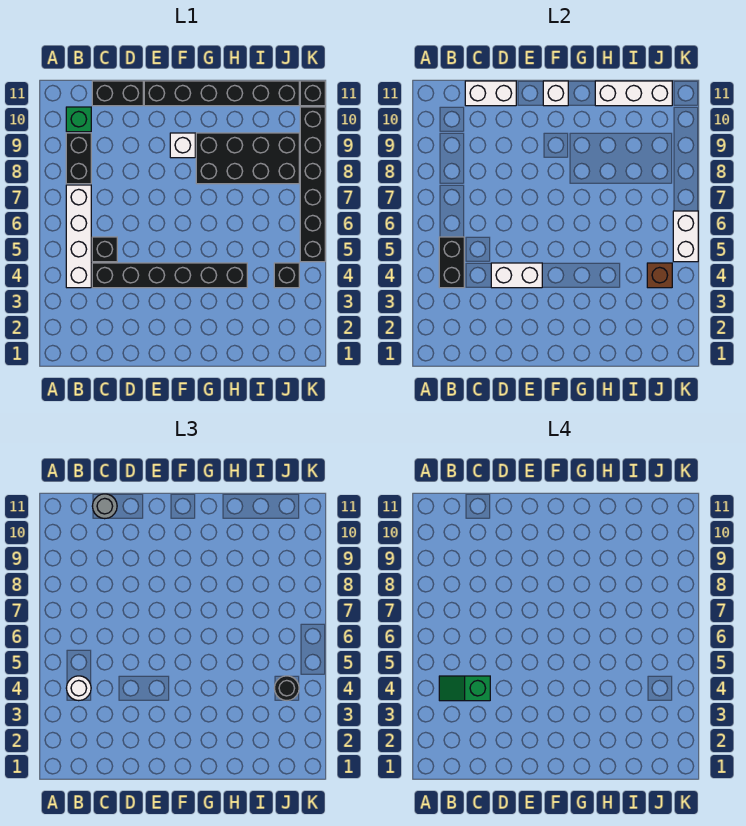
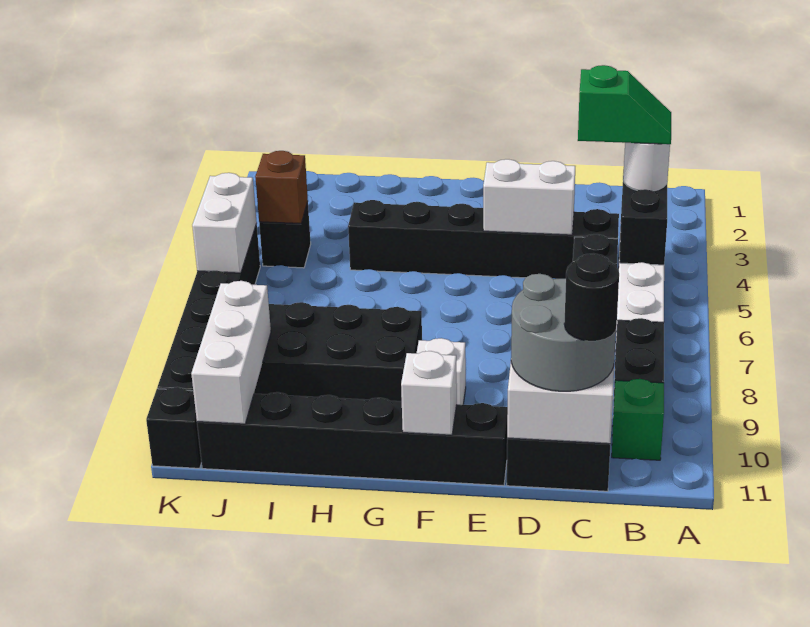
grey 1x1 round brick [92,494,117,519] -> grey 2x2 round brick [511,274,616,391]
white 1x3 brick [595,81,672,106] -> white 1x3 brick turned to [191,281,271,424]
black 1x1 round brick [274,676,299,701] -> black 1x1 round brick moved to [564,253,619,341]

